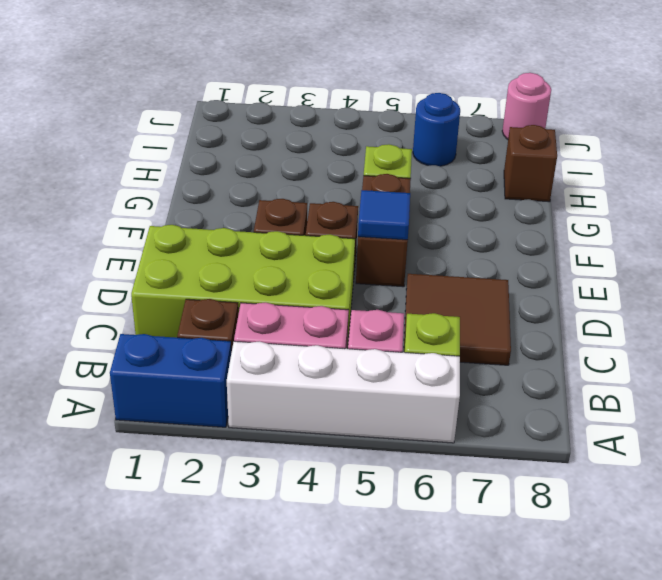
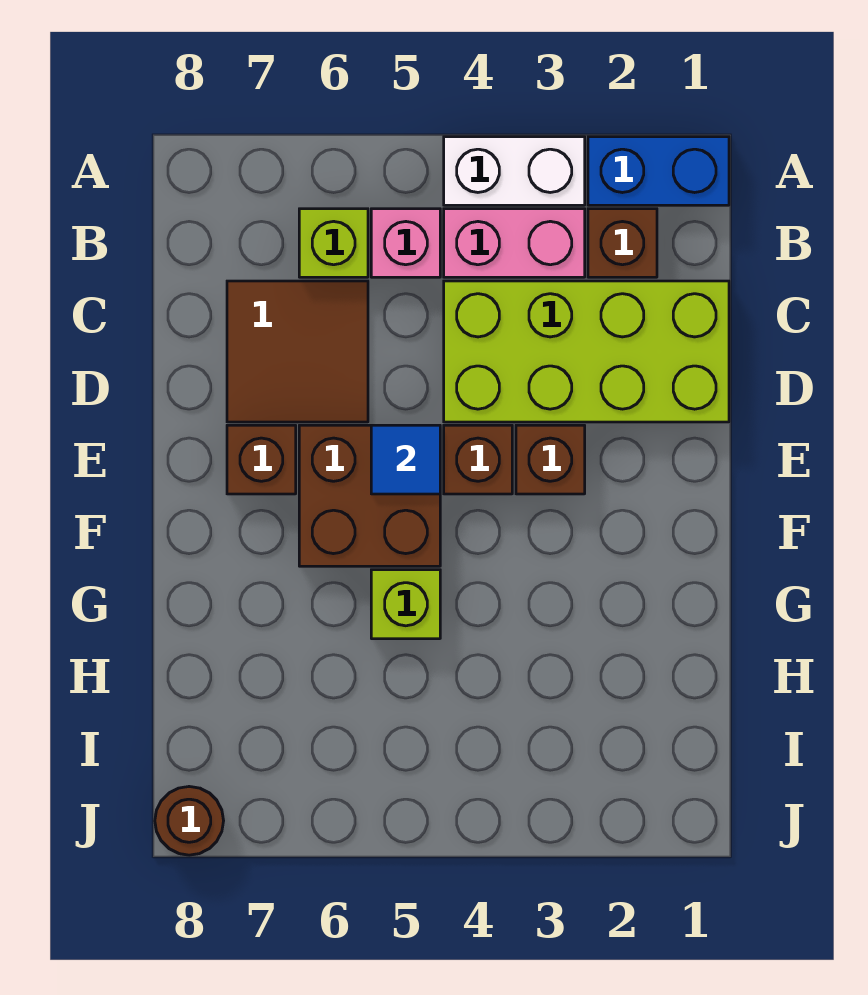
white 1x4 brick [227,341,460,443] -> white 1x2 brick [444,137,585,205]
brown 1x2 brick [356,174,411,287] -> brown 2x2 brick [299,425,440,566]
brown 1x1 brick [504,125,557,202] -> brown 1x1 brick moved to [227,425,296,494]
blue 1x1 round brick [413,93,460,166] -> none
pink 1x1 round brick [502,73,551,139] -> brown 1x1 round brick [155,787,224,855]

